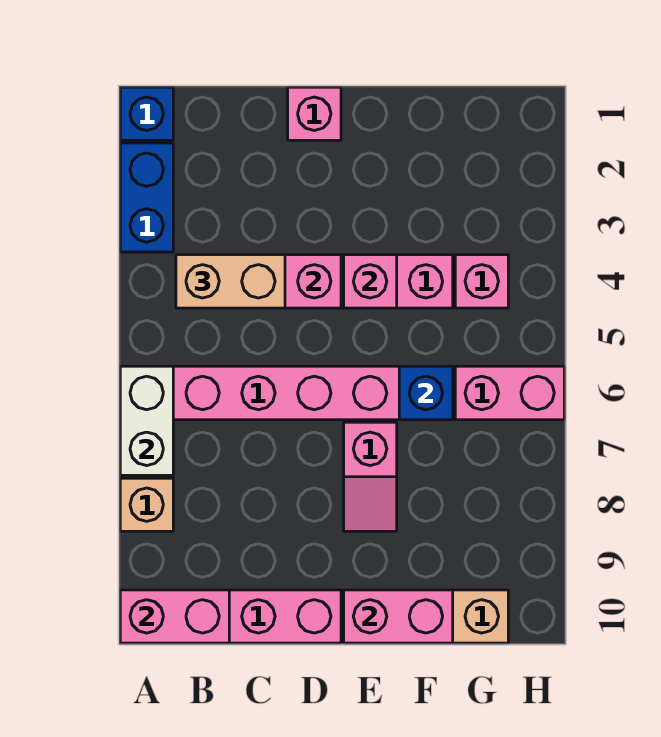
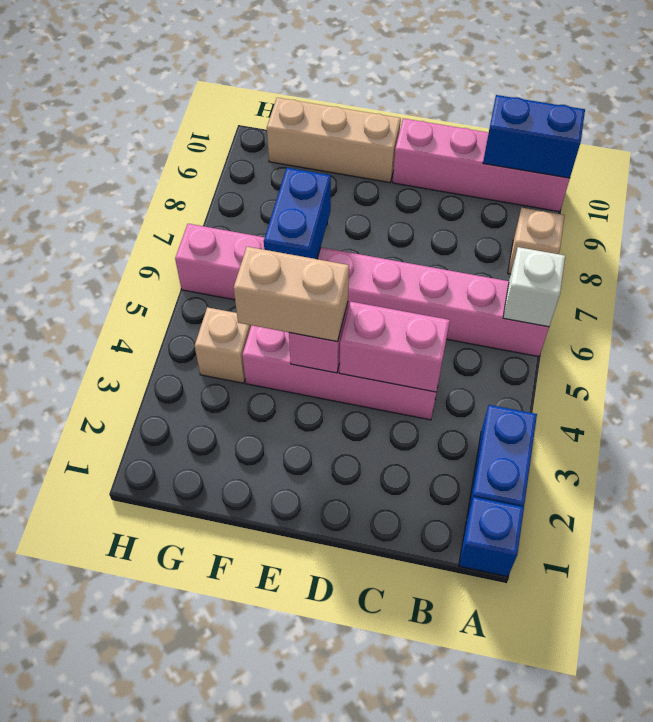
white 1x2 brick [120,366,173,475] -> white 1x1 brick [503,247,565,327]
pink 1x2 brick [120,590,229,643] -> blue 1x2 brick [483,95,585,178]
tan 1x2 brick [176,255,285,308] -> tan 1x2 brick moved to [234,247,349,342]
pink 1x1 brick [288,87,341,140] -> none
pink 1x2 slope [344,422,397,531] -> none
pink 1x2 brick [344,590,453,643] -> none
blue 1x1 brick [399,366,453,420] -> blue 1x2 brick [264,168,331,259]
pink 1x1 brick [455,255,508,308] -> tan 1x1 brick [195,307,251,383]

